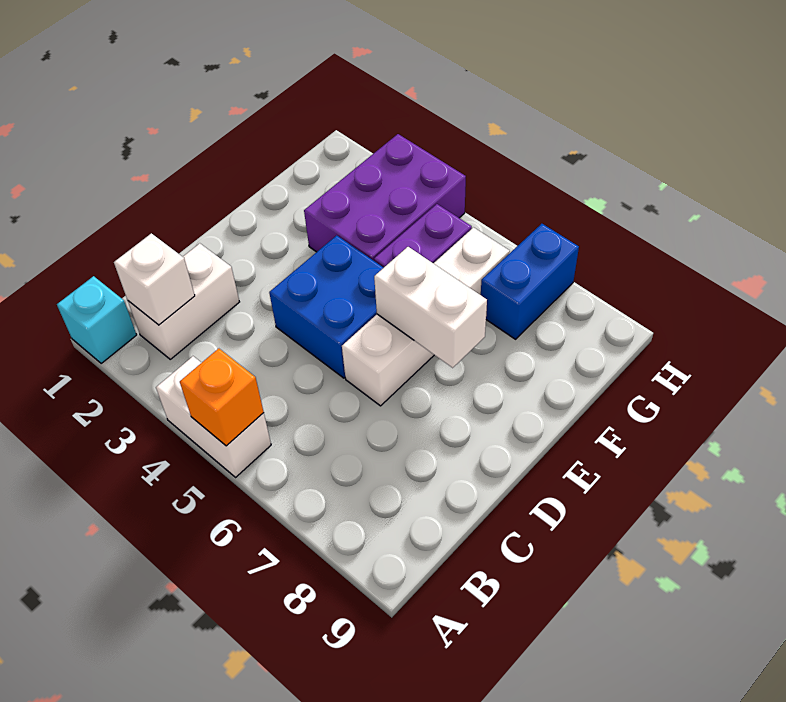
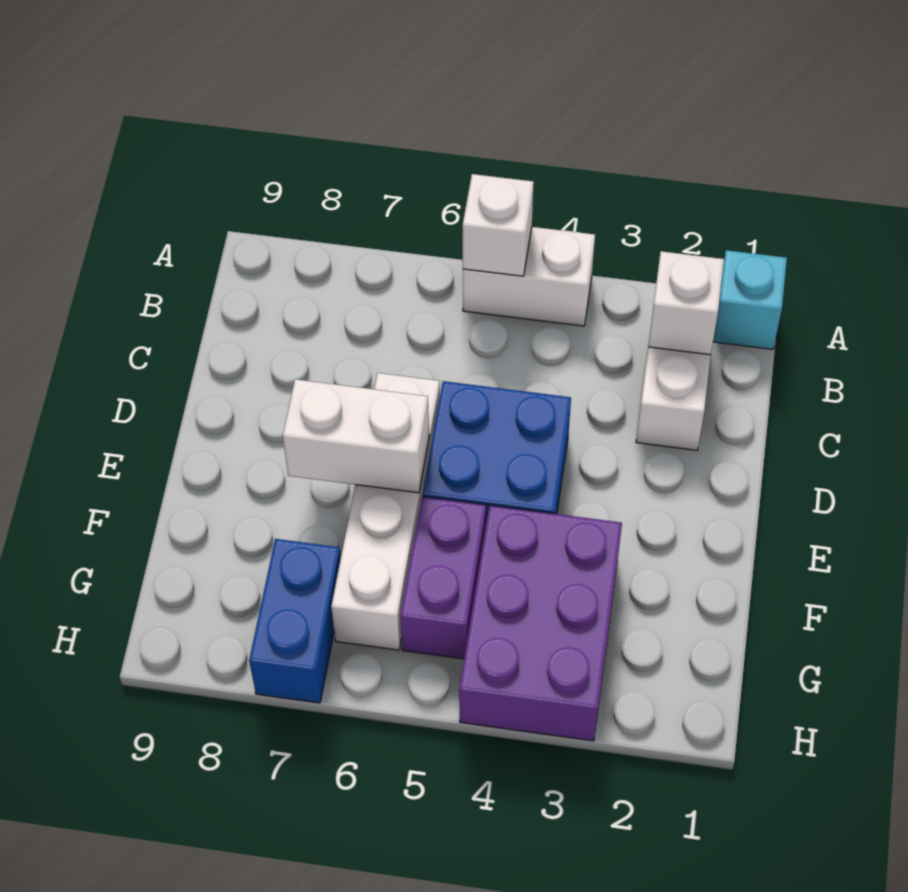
orange 1x1 brick [180,349,264,446] -> white 1x1 brick [463,174,534,276]

